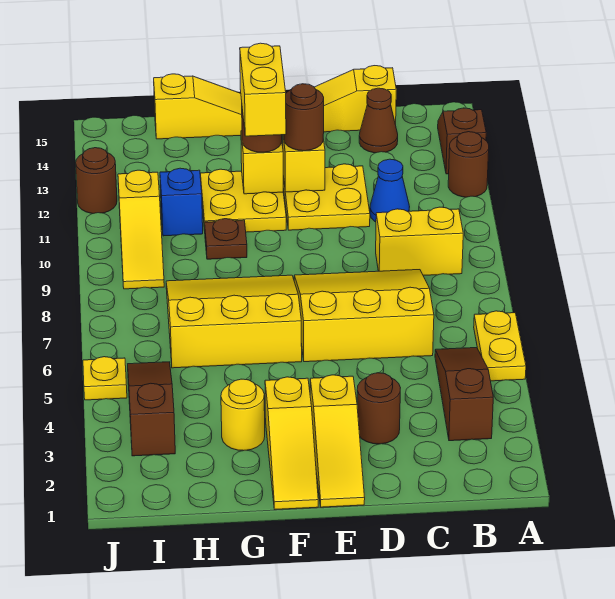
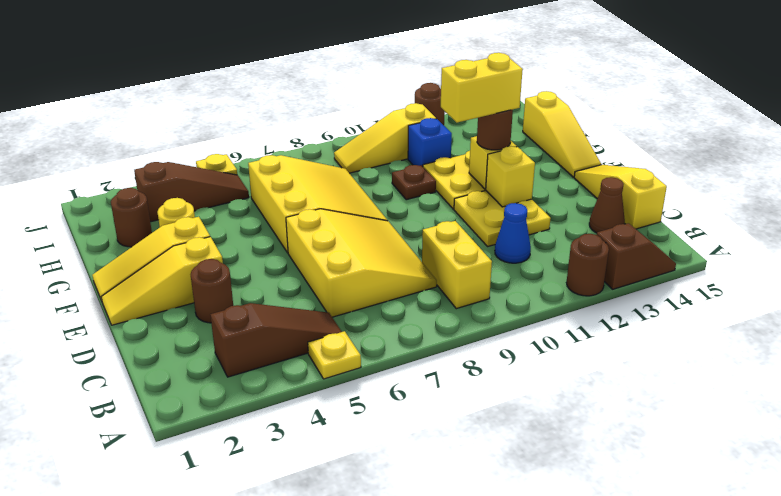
yellow 1x2 plate [474,311,526,381] -> yellow 1x1 plate [308,331,361,379]
brown 1x1 round brick [284,84,324,151] -> brown 1x1 round brick moved to [111,188,152,247]

